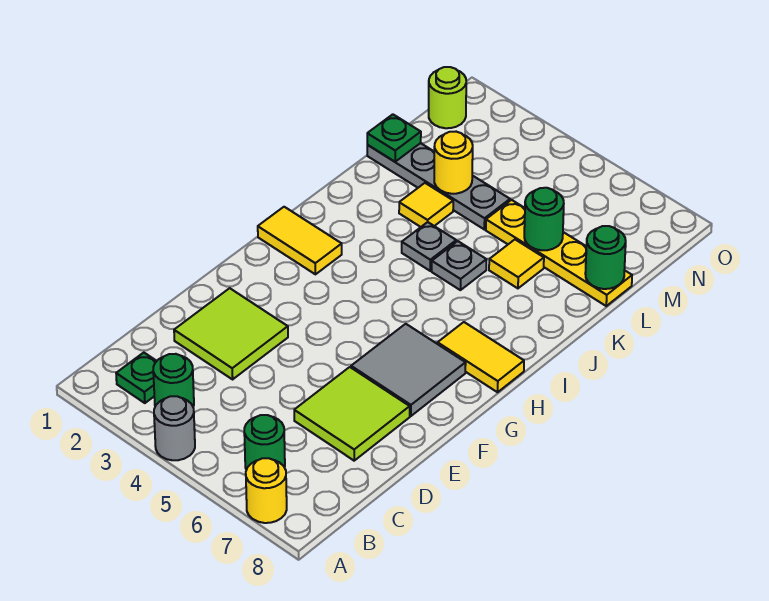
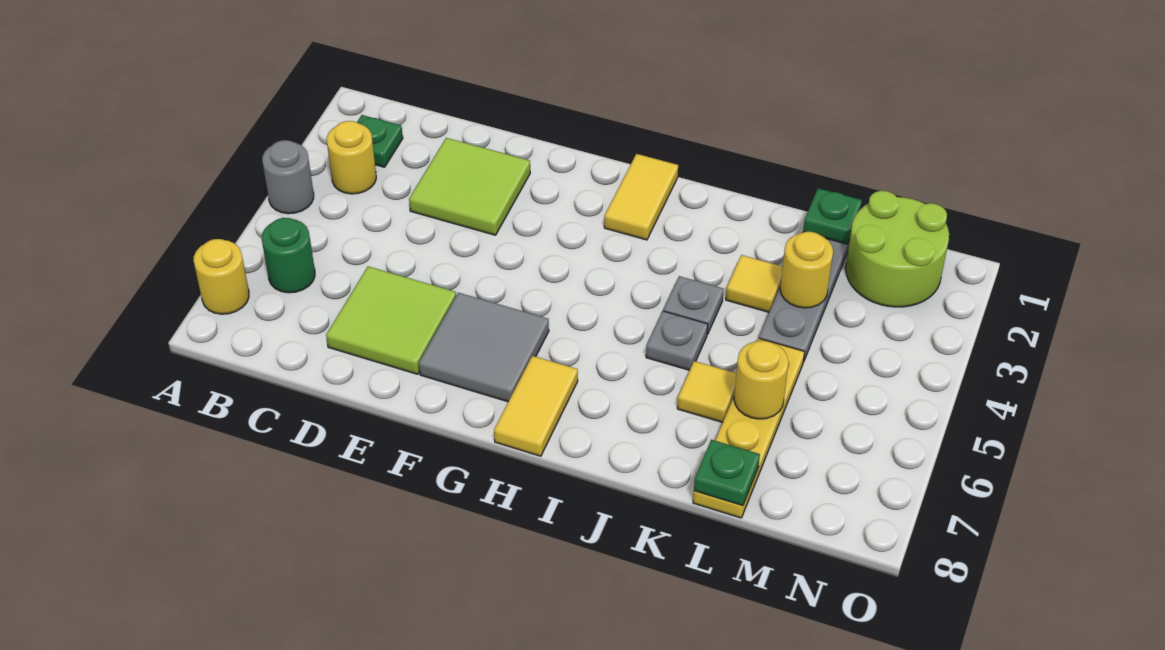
green 1x1 round brick [153,354,194,406] -> yellow 1x1 round brick [327,121,376,194]
green 1x1 round brick [524,188,564,250] -> yellow 1x1 round brick [734,341,789,419]
green 1x1 round brick [585,226,626,289] -> green 1x1 plate [694,440,760,506]
lime 1x1 round brick [429,67,466,128] -> lime 2x2 round brick [846,191,949,307]

